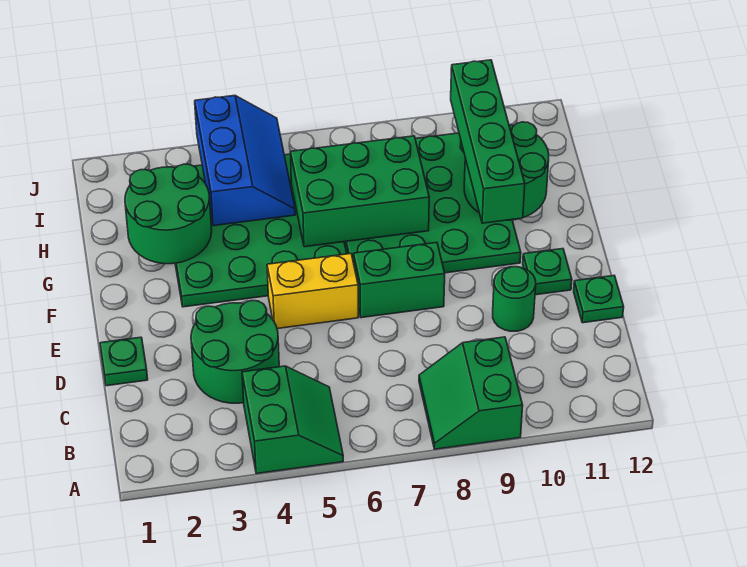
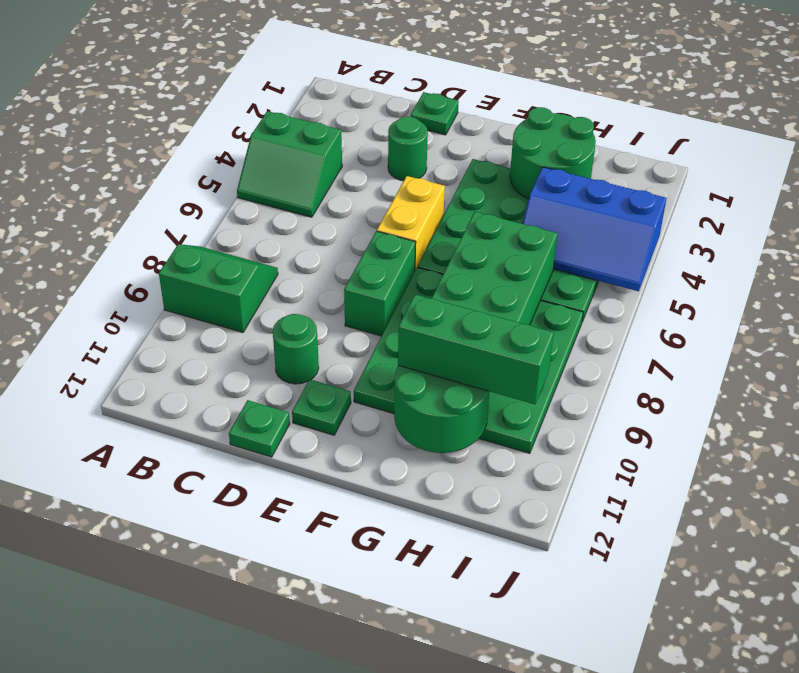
green 2x2 round brick [191,300,279,403] -> green 1x1 round brick [388,116,428,181]
green 1x4 brick [451,60,525,223] -> green 1x3 brick [398,294,554,404]

